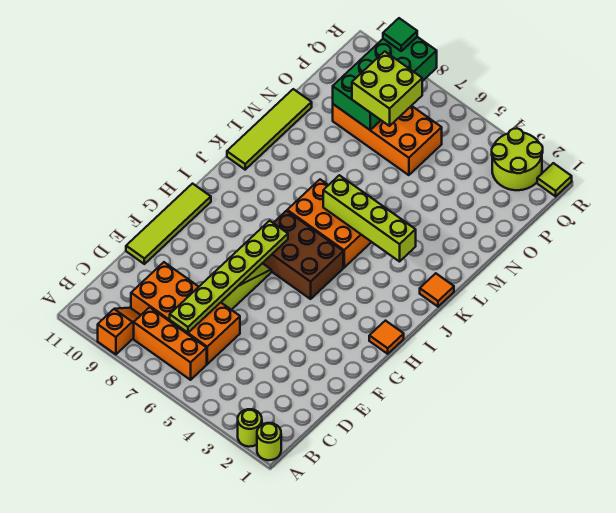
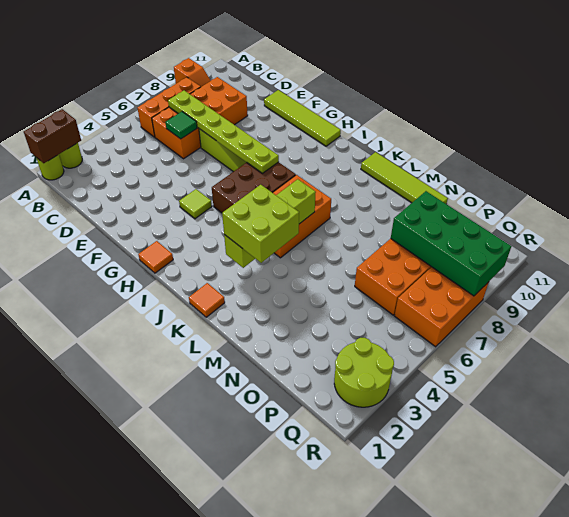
none -> brown 1x2 brick [24,109,81,163]
lime 2x2 brick [352,51,422,126] -> lime 2x2 brick moved to [222,185,299,263]
none -> orange 2x3 brick [395,267,489,347]
lime 1x1 tile [537,163,572,196] -> lime 1x1 tile moved to [179,189,212,219]
green 1x1 tile [383,18,417,51] -> green 1x1 tile moved to [165,112,197,139]

